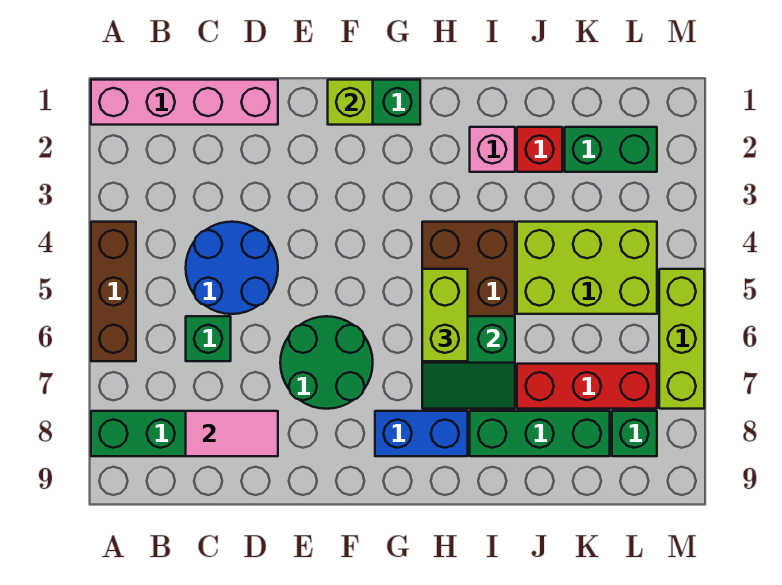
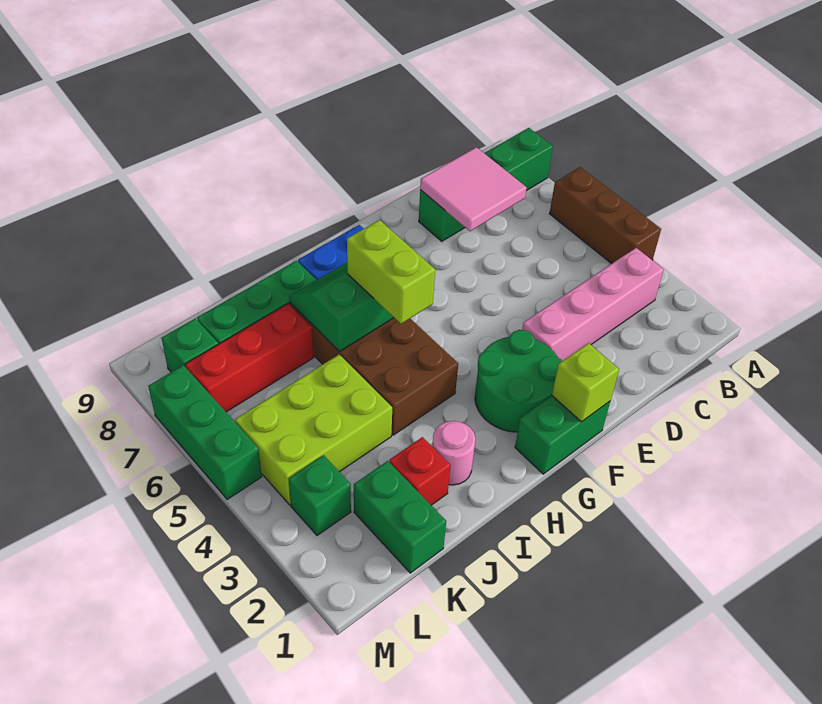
pink 1x4 brick [91,80,278,125] -> pink 1x4 brick moved to [522,248,664,361]
blue 2x2 round brick [186,222,278,314] -> none
green 1x1 brick [186,316,231,361] -> green 1x1 brick moved to [289,455,351,535]
pink 1x2 tile [186,411,278,456] -> pink 2x2 tile [420,147,527,231]
green 2x2 round brick [280,316,373,409] -> green 2x2 round brick moved to [475,330,562,432]
pink 1x1 brick [470,127,515,172] -> pink 1x1 round brick [432,421,475,485]
green 1x2 brick [565,127,657,172] -> green 1x2 brick turned to [354,461,446,573]
lime 1x3 brick [659,269,704,409] -> green 1x3 brick [148,365,262,500]

